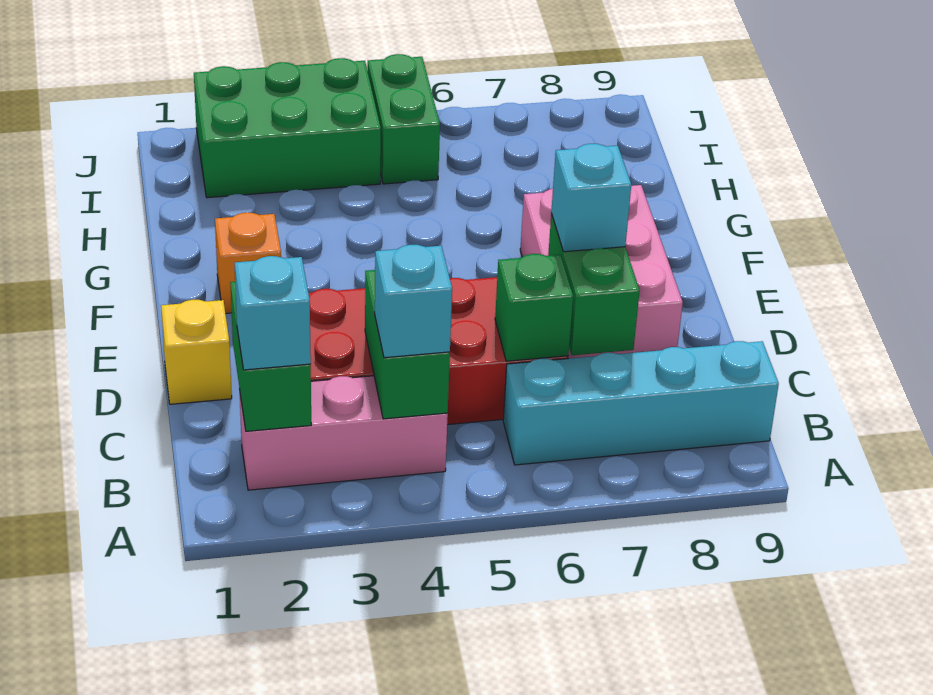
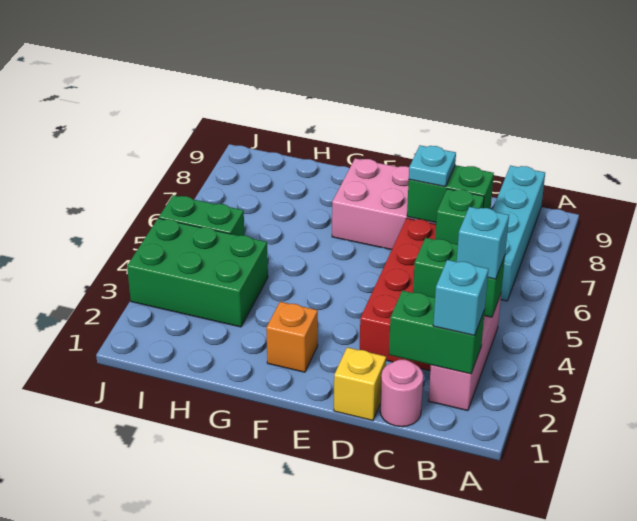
none -> pink 1x1 round brick [380,360,423,427]
cyan 1x1 brick [551,144,631,252] -> cyan 1x1 plate [409,145,456,187]
green 2x3 brick [194,58,381,198] -> green 2x3 brick turned to [127,218,268,327]

